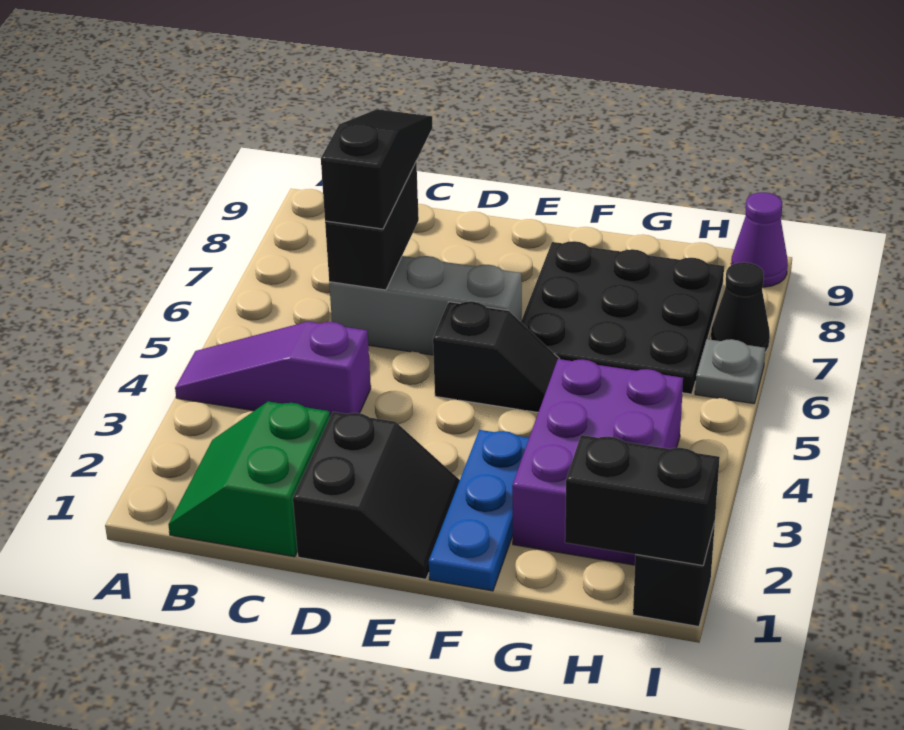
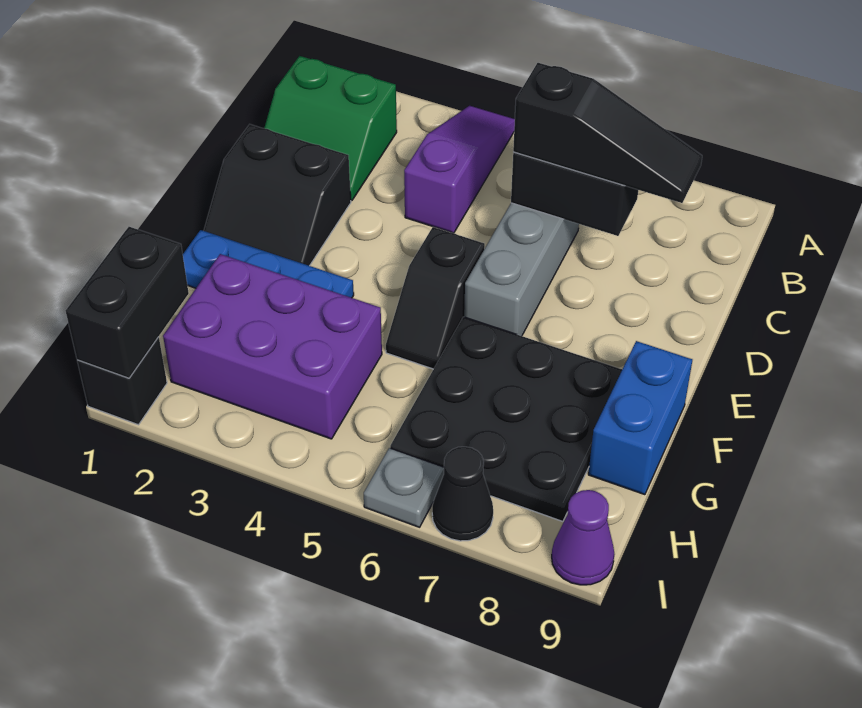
green 2x2 slope [168,401,330,557] -> green 2x2 slope turned to [264,56,397,201]
none -> blue 1x2 brick [588,341,692,495]

